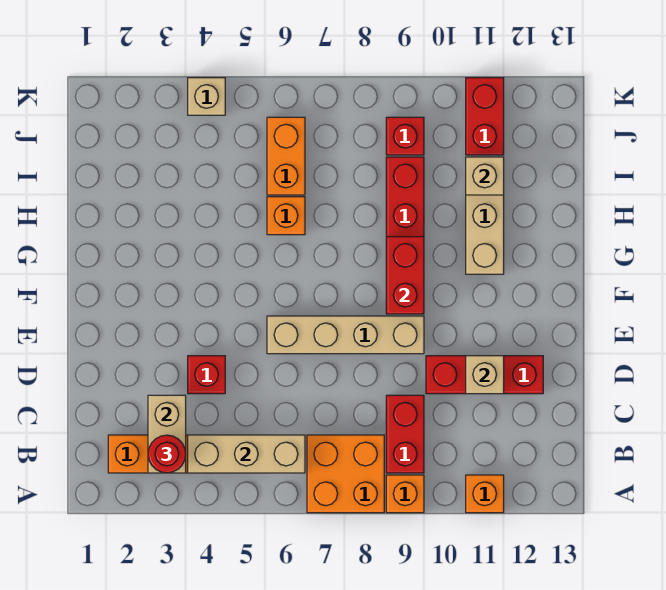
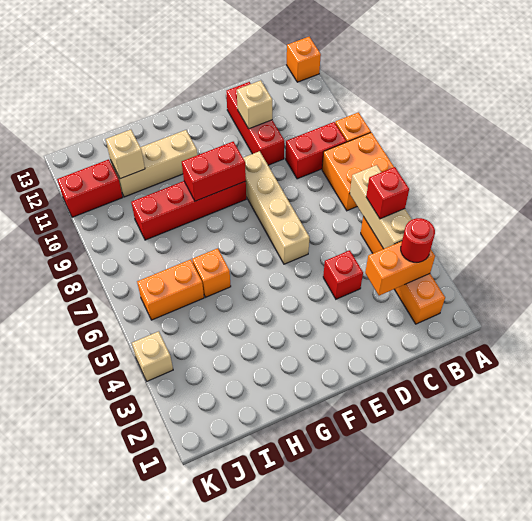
orange 1x1 brick [466,475,504,513] -> orange 1x1 brick moved to [286,37,321,82]
tan 1x2 brick [148,395,186,473] -> orange 1x2 brick [365,241,435,296]
red 1x1 brick [386,117,424,155] -> red 1x1 brick moved to [366,167,409,219]

